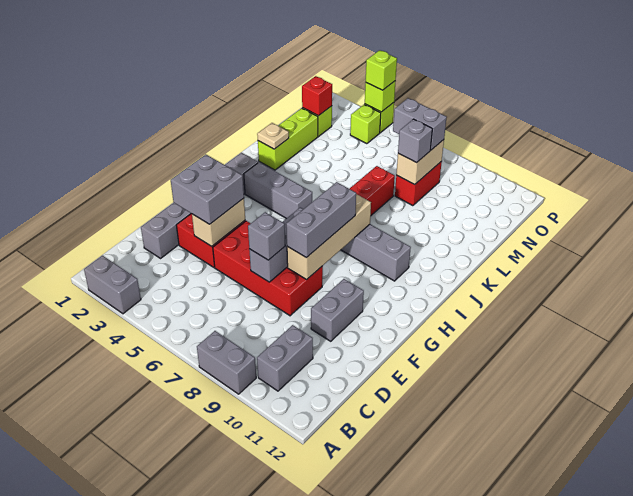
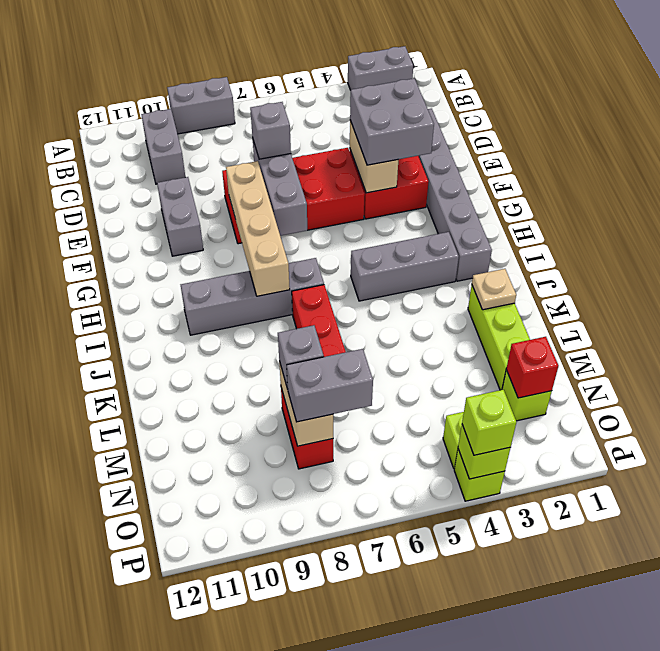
grey 1x3 brick [286,182,356,258] -> none

